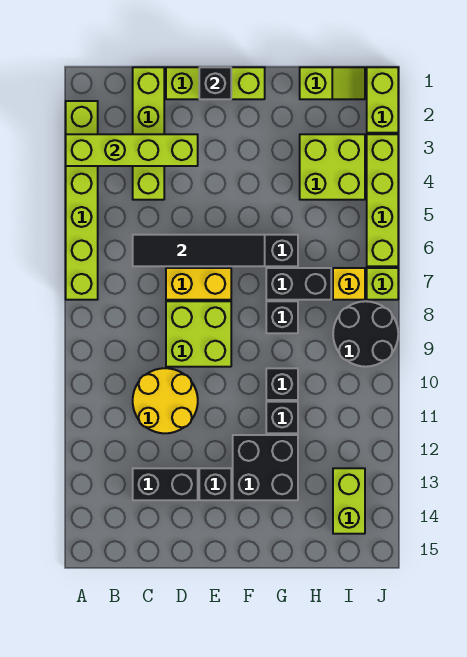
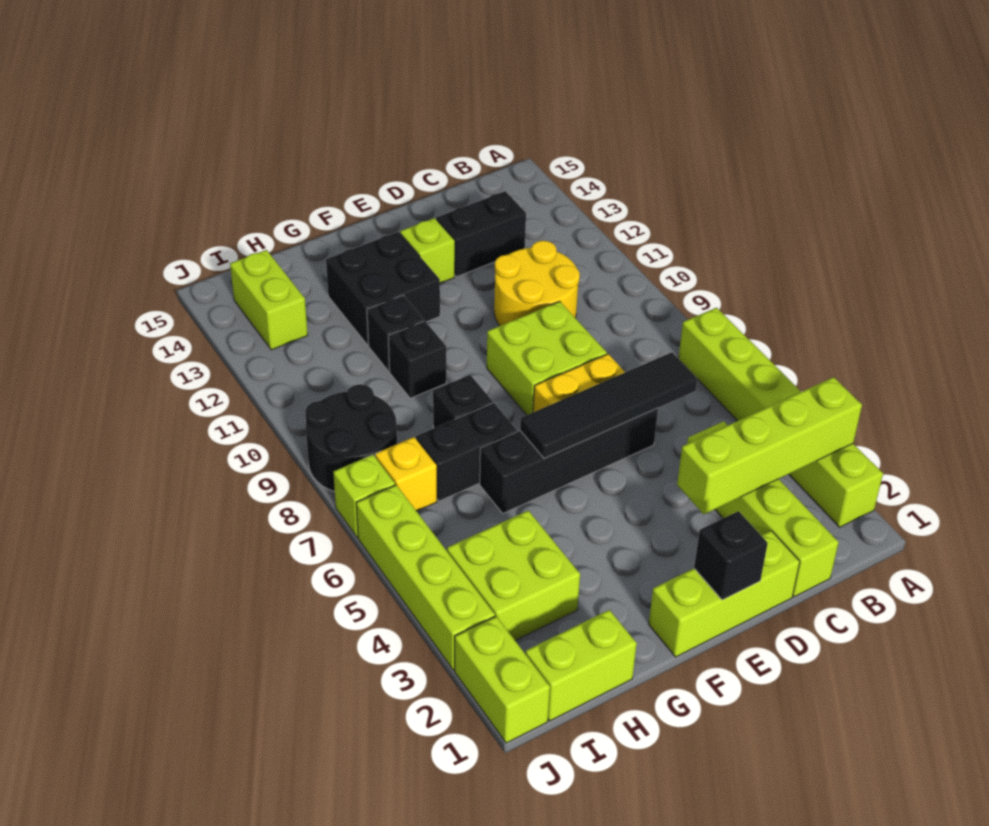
black 1x1 brick [199,468,231,500] -> lime 1x1 brick [400,218,455,283]
lime 1x2 slope [300,67,365,99] -> lime 1x2 brick [525,610,637,721]

